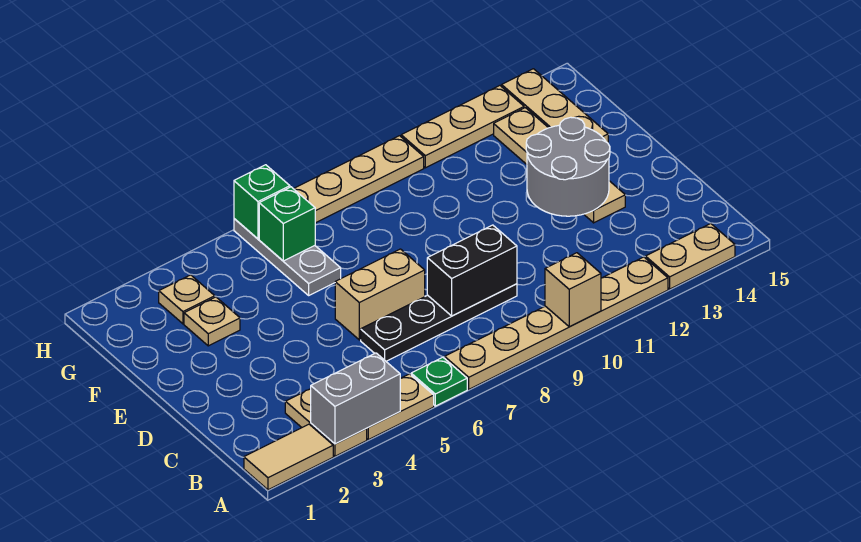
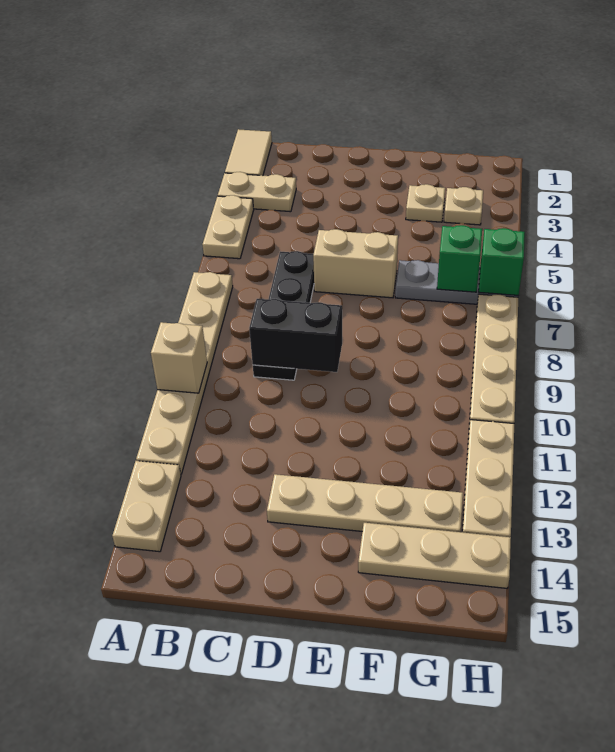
grey 1x2 brick [311,353,400,444] -> none
green 1x1 plate [411,357,467,406] -> none
black 1x2 brick [427,225,517,316] -> black 1x2 brick turned to [249,299,342,372]
tan 1x2 brick [335,249,425,340] -> tan 1x2 brick turned to [313,229,398,298]
grey 2x2 round brick [526,117,610,216] -> none

